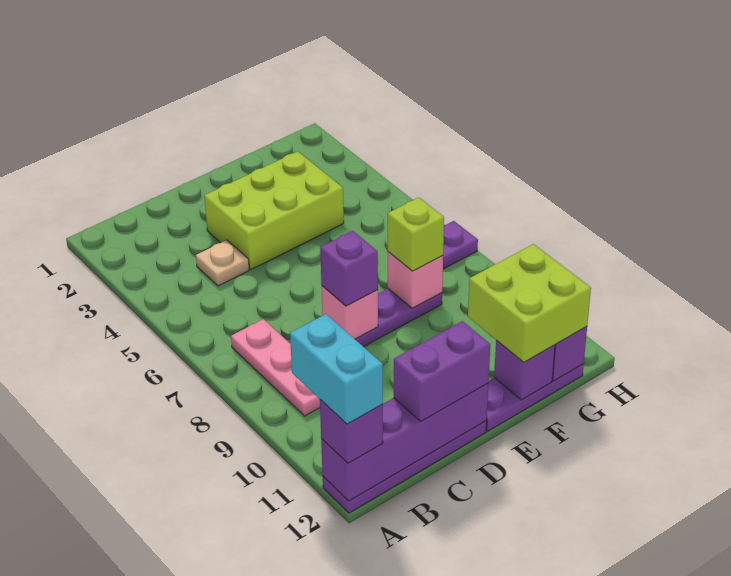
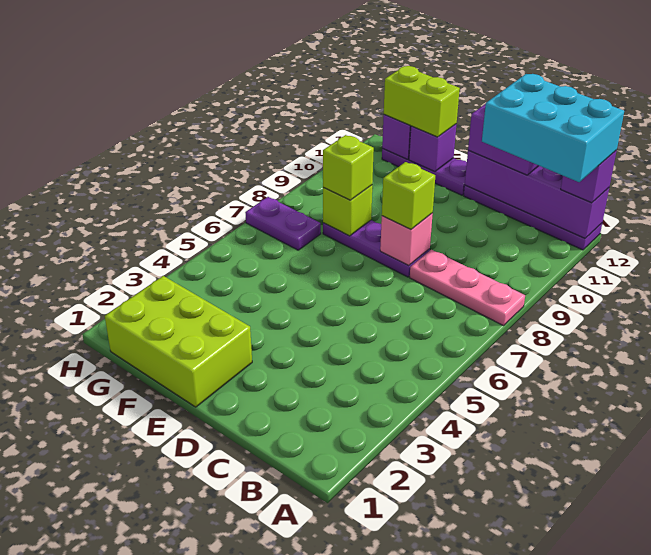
cyan 1x2 brick [290,314,383,424] -> cyan 2x3 brick [482,74,624,182]
pink 1x3 plate [231,319,320,416] -> pink 1x3 plate turned to [410,250,525,326]
tan 1x1 plate [196,240,249,286] -> none
lime 2x3 brick [204,151,344,269] -> lime 2x3 brick moved to [105,276,252,407]
purple 1x1 brick [320,231,378,306] -> lime 1x1 brick [382,162,435,229]
pink 1x1 brick [388,252,443,308] -> lime 1x1 brick [323,185,372,236]
lime 2x2 brick [468,244,591,362] -> lime 1x2 brick [384,66,460,137]

